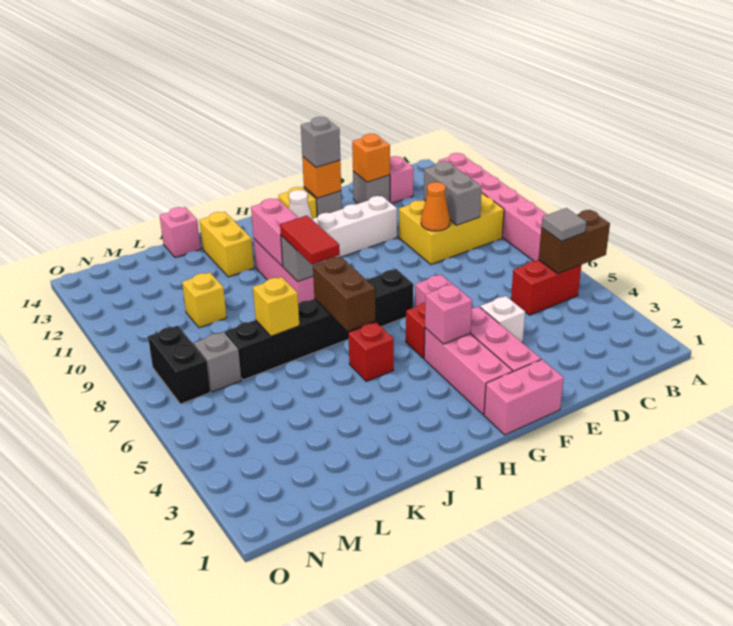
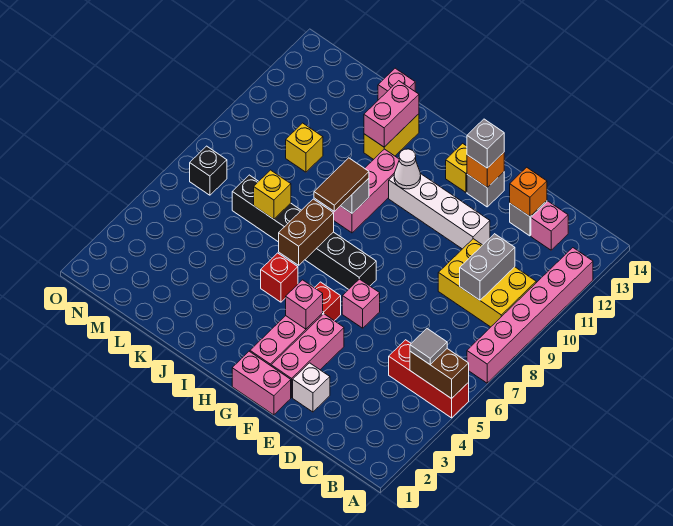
red 1x2 brick [511,260,581,315] -> red 1x3 brick [389,340,469,418]
orange 1x1 cone [421,182,450,231] -> none
white 1x1 brick [480,296,525,343] -> white 1x1 brick moved to [293,363,330,412]
red 1x2 tile [280,215,340,265] -> brown 1x2 tile [314,158,369,211]
pink 1x2 brick [251,199,298,266] -> pink 1x2 brick moved to [364,81,419,147]
grey 1x1 brick [194,332,241,392] -> none
black 1x2 brick [148,326,210,404] -> black 1x1 brick [190,146,227,195]

